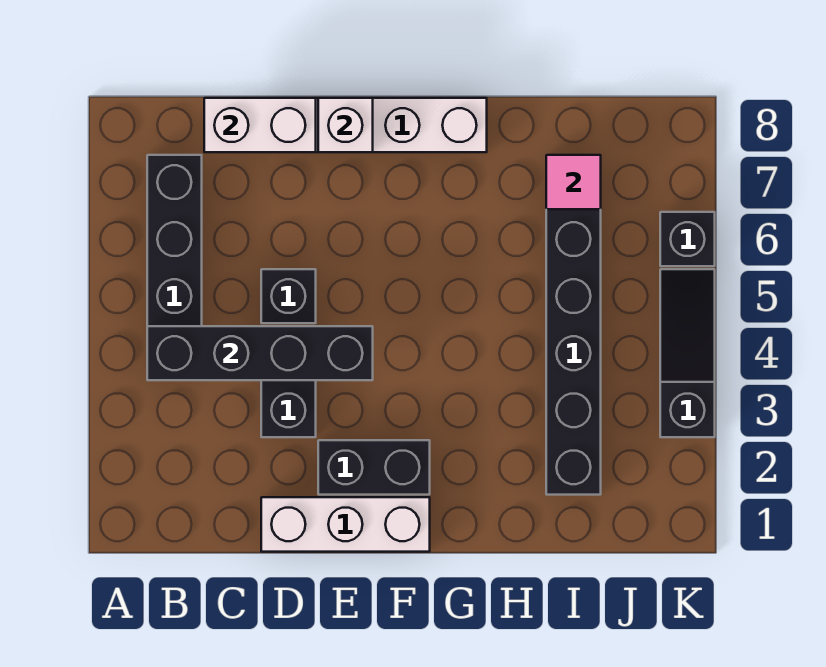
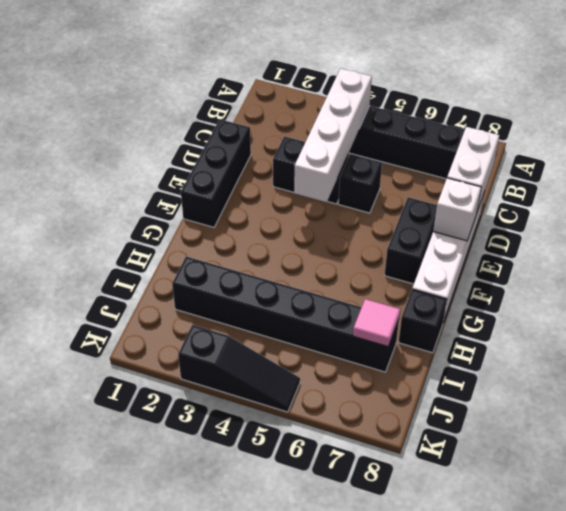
black 1x4 brick [147,326,373,380] -> white 1x4 brick [294,68,372,202]
white 1x3 brick [261,497,430,552] -> black 1x3 brick [181,119,251,227]
black 1x2 brick [318,440,430,495] -> black 1x2 brick moved to [385,197,437,284]
black 1x1 brick [660,212,715,266] -> black 1x1 brick moved to [398,289,447,353]

